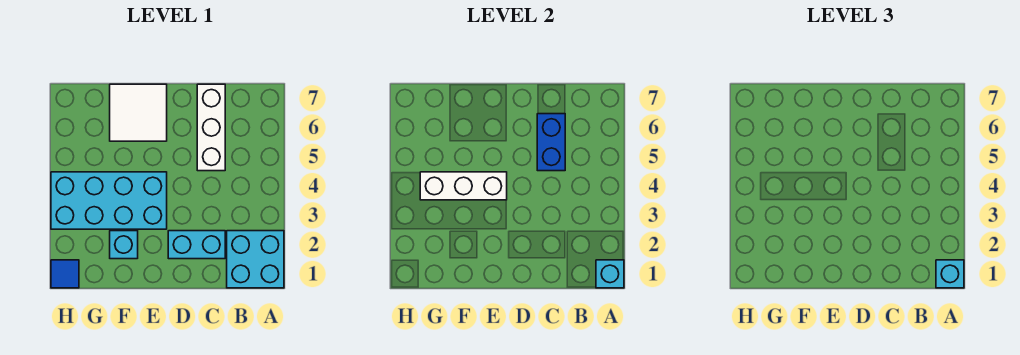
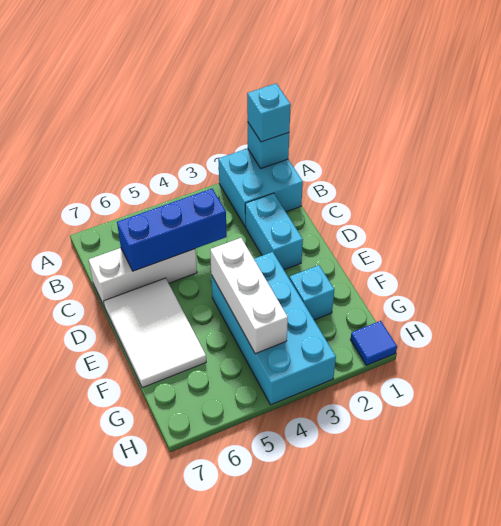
blue 1x2 brick [537,114,565,171] -> blue 1x3 brick [117,188,227,271]
white 2x2 tile [110,84,167,141] -> white 2x3 tile [104,278,206,388]

